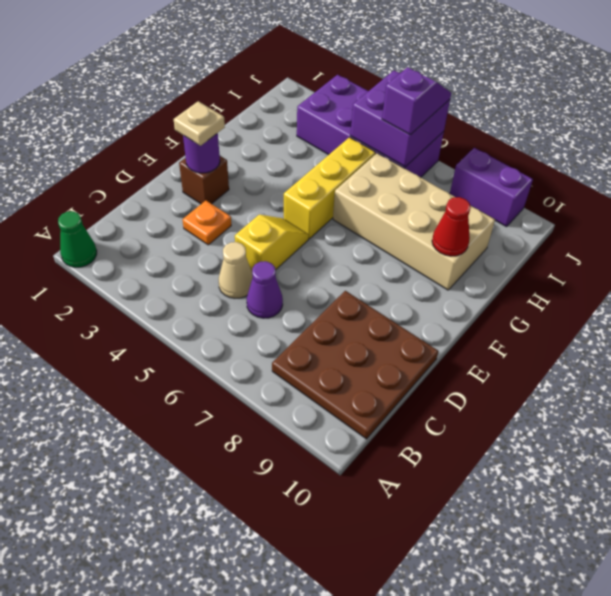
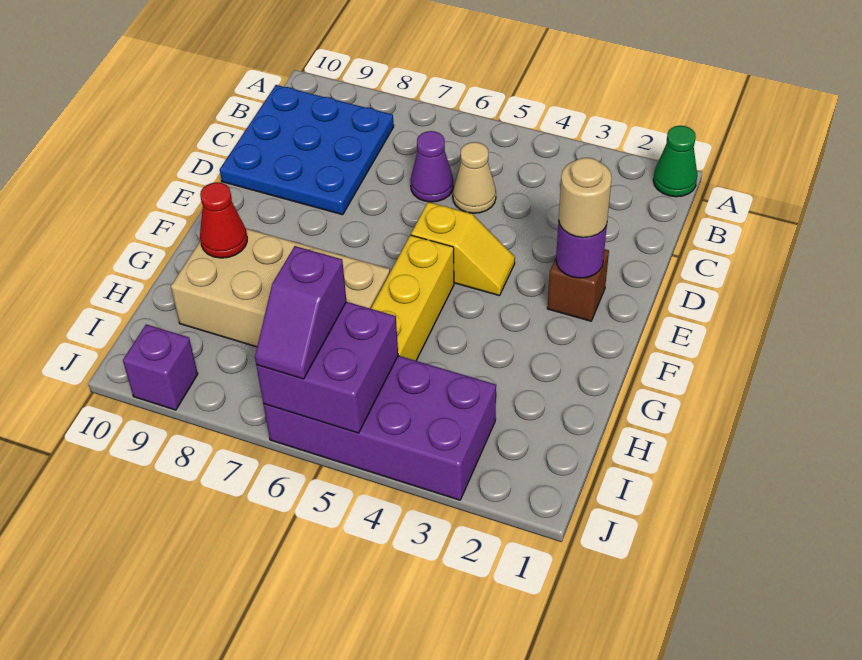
brown 3x3 plate [272,291,438,439] -> blue 3x3 plate [220,85,394,215]
orange 1x1 plate [182,201,231,245] -> none
yellow 1x2 slope [235,215,309,271] -> yellow 1x2 slope turned to [411,202,515,296]
tan 1x1 plate [174,101,225,146] -> tan 1x1 round brick [559,158,612,238]
purple 1x2 brick [450,148,533,227] -> purple 1x1 brick [123,324,198,410]

